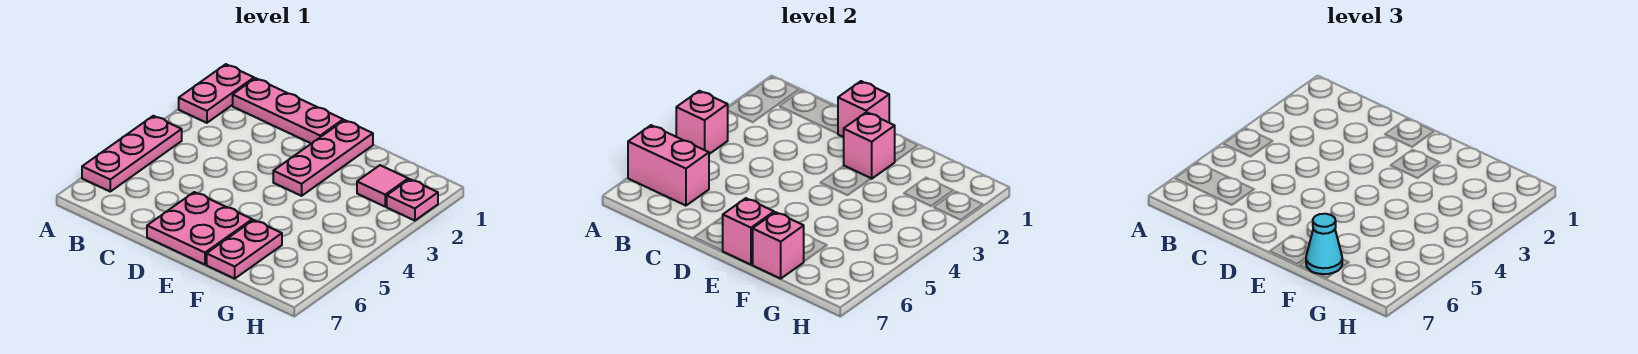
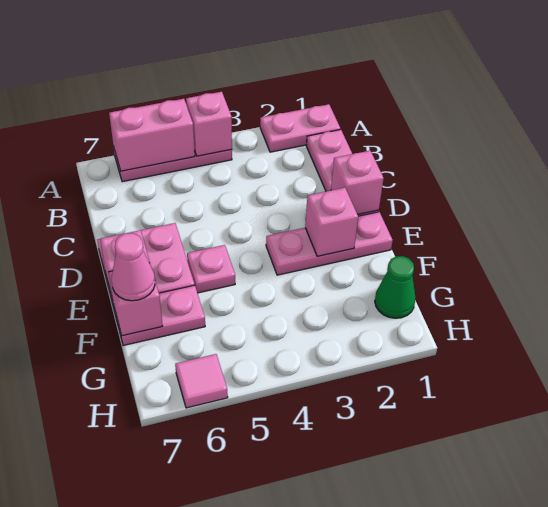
pink 1x2 brick [628,125,709,206] -> pink 1x2 brick turned to [109,99,195,171]
cyan 1x1 cone [1306,214,1342,274] -> pink 1x1 cone [112,233,155,301]
none -> green 1x1 cone [375,256,415,318]
pink 1x1 tile [357,165,408,206] -> pink 1x1 tile moved to [175,354,228,408]
pink 1x1 plate [387,179,438,221] -> pink 1x1 plate moved to [187,245,235,293]

